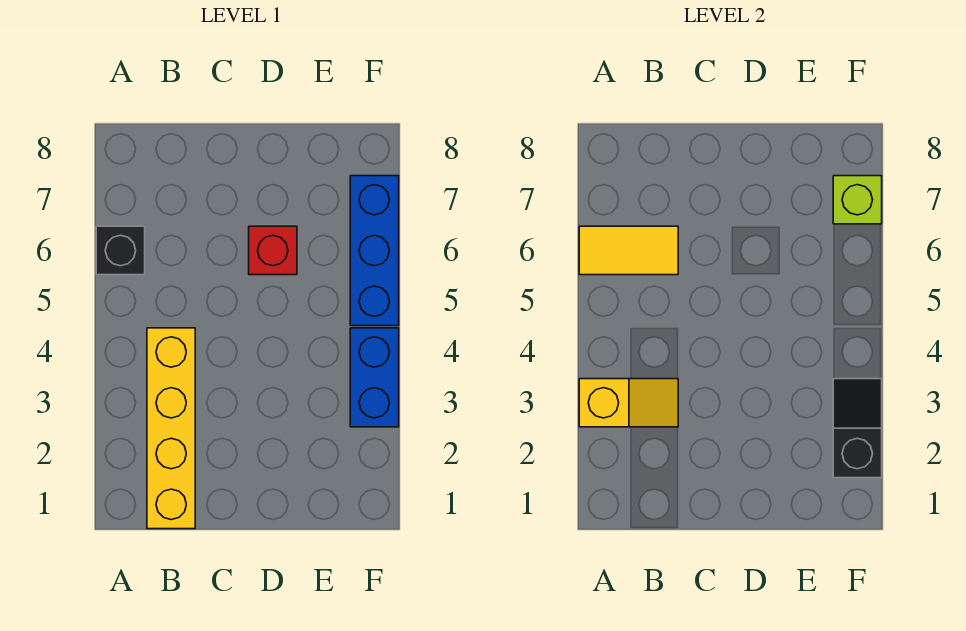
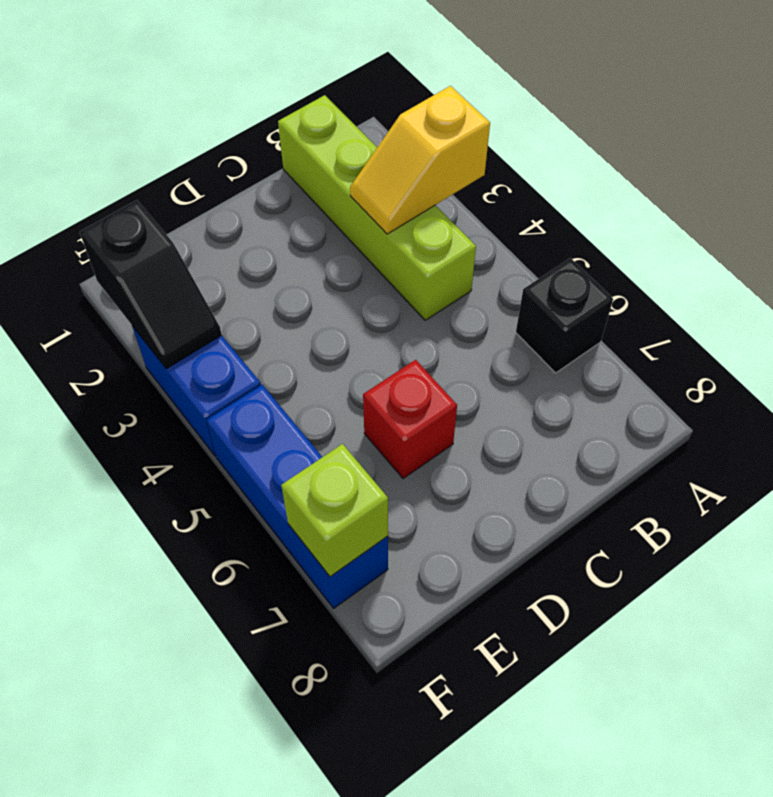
yellow 1x2 tile [579,226,678,275] -> none
yellow 1x4 brick [147,328,195,529] -> lime 1x4 brick [278,95,476,320]

